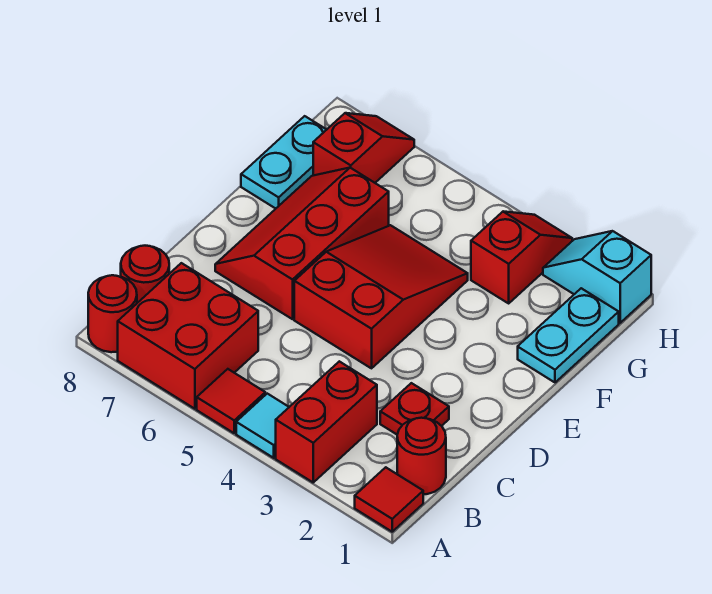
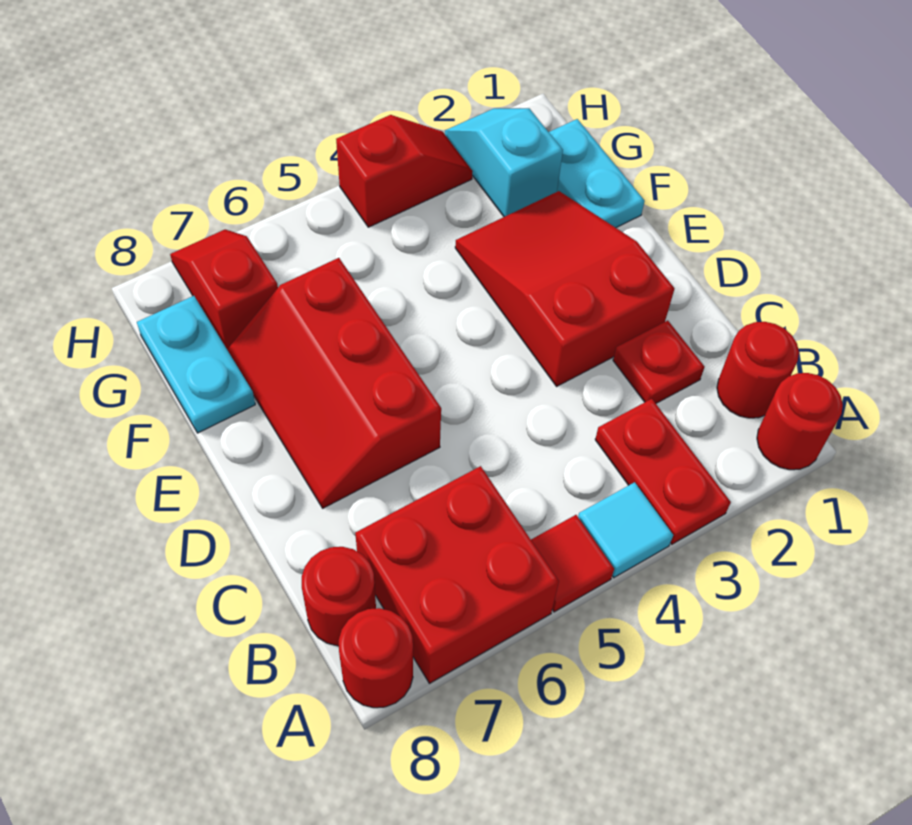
red 1x1 tile [355,467,423,532] -> red 1x1 round brick [757,373,843,470]
red 1x2 brick [276,361,377,482] -> red 1x2 plate [595,399,731,544]
red 2x3 slope [294,225,468,368] -> red 2x3 slope moved to [455,191,674,386]
red 1x2 slope [471,212,572,303] -> red 1x2 slope turned to [336,115,472,227]
cyan 1x2 slope [543,231,651,323] -> cyan 1x2 slope turned to [445,108,563,217]

